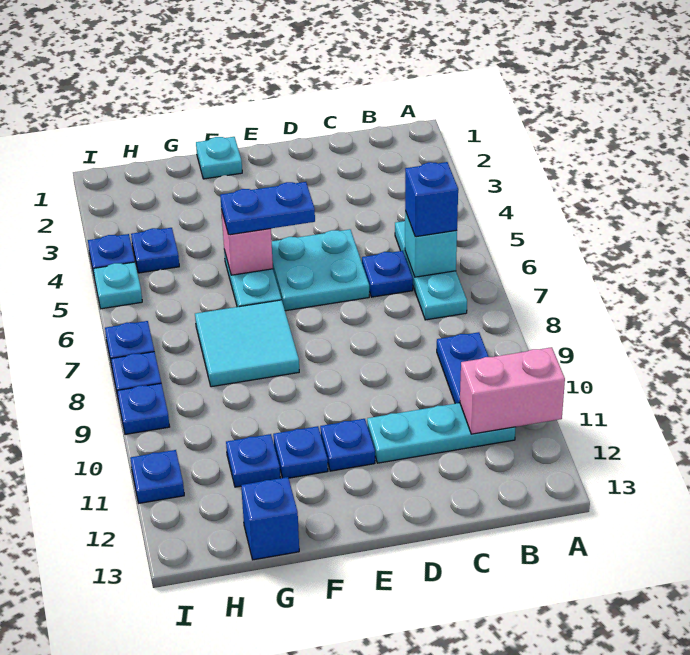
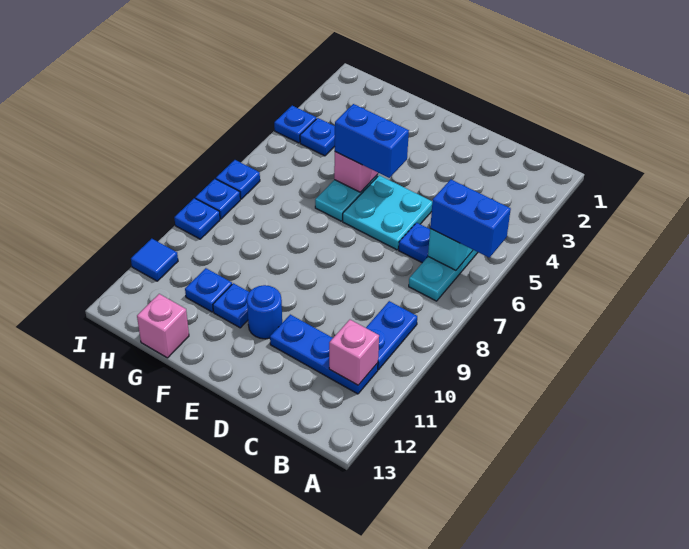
pink 1x2 brick [460,347,565,434] -> pink 1x1 brick [329,320,379,385]
blue 1x1 brick [405,162,458,237] -> blue 1x2 brick [430,180,511,257]
cyan 1x3 plate [367,403,516,463] -> blue 1x3 plate [270,315,378,394]
blue 1x2 plate [220,182,315,235] -> blue 1x2 brick [335,104,409,178]
blue 1x1 plate [320,419,375,471] -> blue 1x1 round brick [247,285,282,339]
cyan 1x1 plate [196,137,242,179] -> none
cyan 2x2 tile [195,300,299,387] -> none
blue 1x1 brick [241,477,299,560] -> pink 1x1 brick [137,294,189,358]
cyan 1x1 plate [93,262,142,309] -> none
blue 1x1 plate [130,450,184,503] -> blue 1x1 tile [131,239,178,281]

